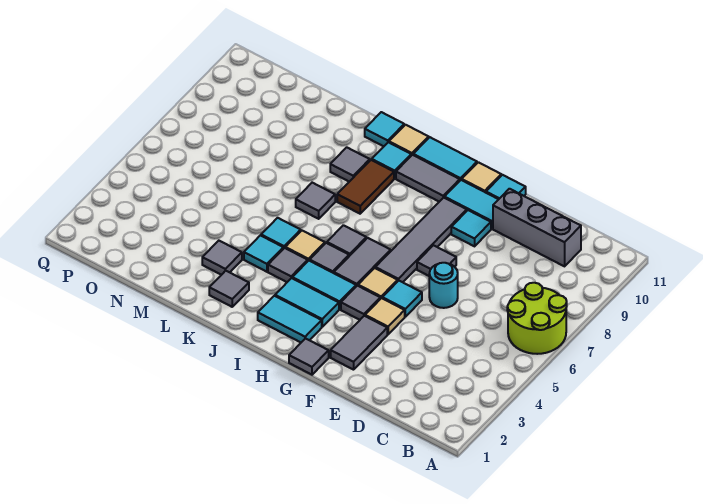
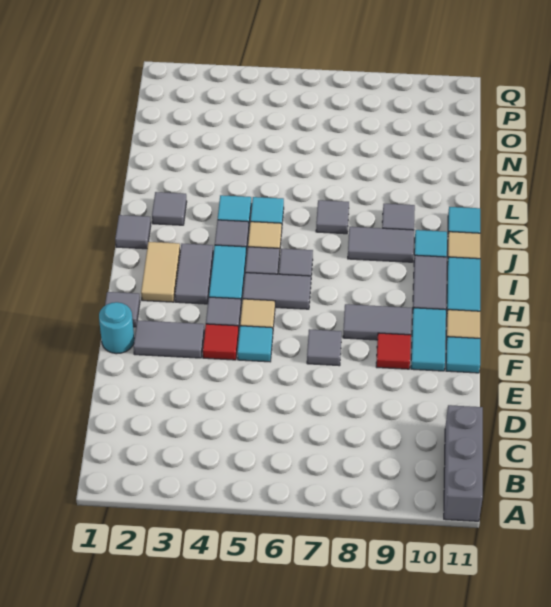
lime 2x2 round brick [507,283,567,354] -> none
grey 1x3 brick [493,189,581,266] -> grey 1x3 brick moved to [444,405,483,521]
cyan 1x1 round brick [429,263,458,308] -> cyan 1x1 round brick moved to [99,302,134,354]
tan 1x1 tile [365,298,405,334] -> red 1x1 tile [203,324,239,360]
cyan 1x1 tile [451,210,491,246] -> red 1x1 tile [376,333,411,369]
grey 1x4 tile [375,198,467,282] -> grey 1x2 tile [343,304,412,340]
cyan 1x2 tile [258,296,322,342] -> tan 1x2 tile [141,242,180,302]
cyan 1x2 tile [275,278,339,327] -> grey 1x2 tile [175,244,213,304]
brown 1x2 tile [337,160,394,214] -> grey 1x2 tile [348,227,414,262]
grey 1x1 tile [202,241,242,275] -> grey 1x1 tile moved to [115,215,151,249]

